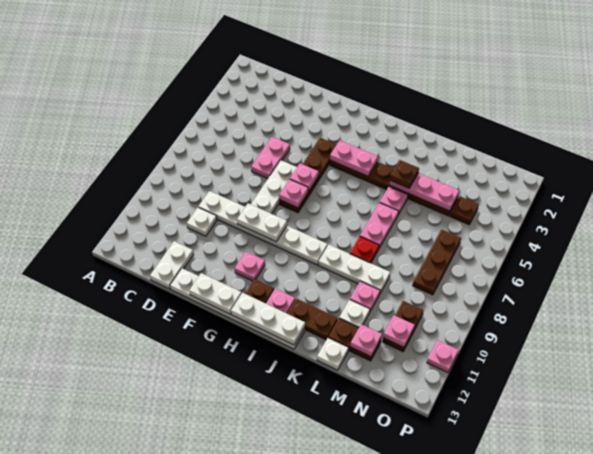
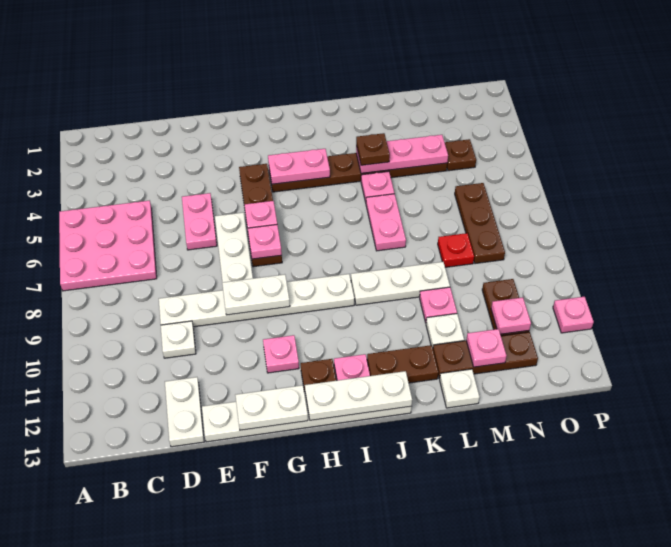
none -> pink 3x3 plate [59,200,157,291]
red 1x1 plate [350,237,379,263] -> red 1x1 plate moved to [438,233,474,267]
brown 1x2 plate [328,319,381,361] -> brown 1x3 plate [433,332,538,378]

